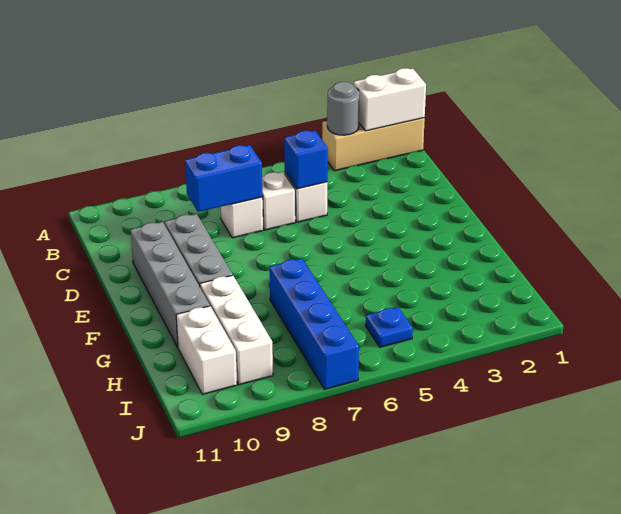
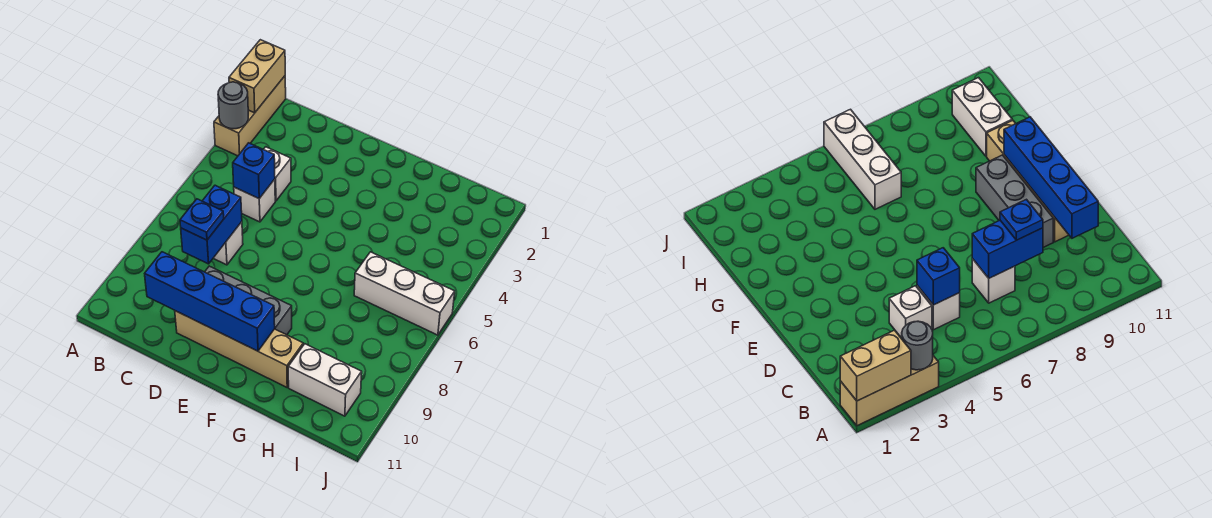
white 1x2 brick [354,68,426,131] -> tan 1x2 brick [229,40,285,113]
white 1x1 brick [262,172,295,230] -> white 1x1 brick moved to [264,147,291,201]
grey 1x4 brick [130,222,210,347] -> tan 1x4 brick [175,311,303,387]
blue 1x4 brick [269,258,359,389] -> blue 1x4 brick moved to [145,252,275,351]
white 1x3 brick [200,275,273,385] -> white 1x3 brick moved to [354,252,455,335]
blue 1x1 plate [366,307,413,347] -> blue 1x1 plate moved to [180,199,224,240]

